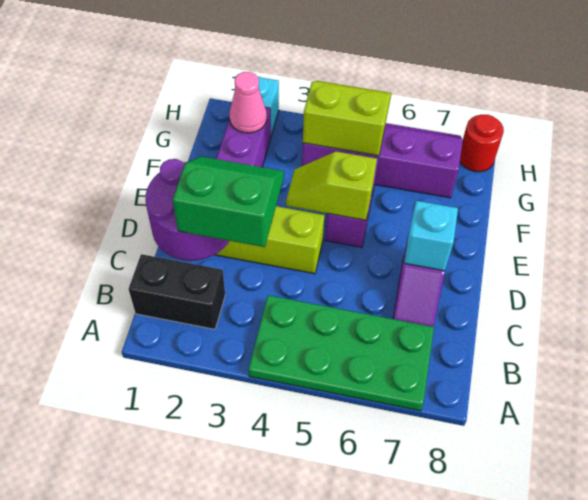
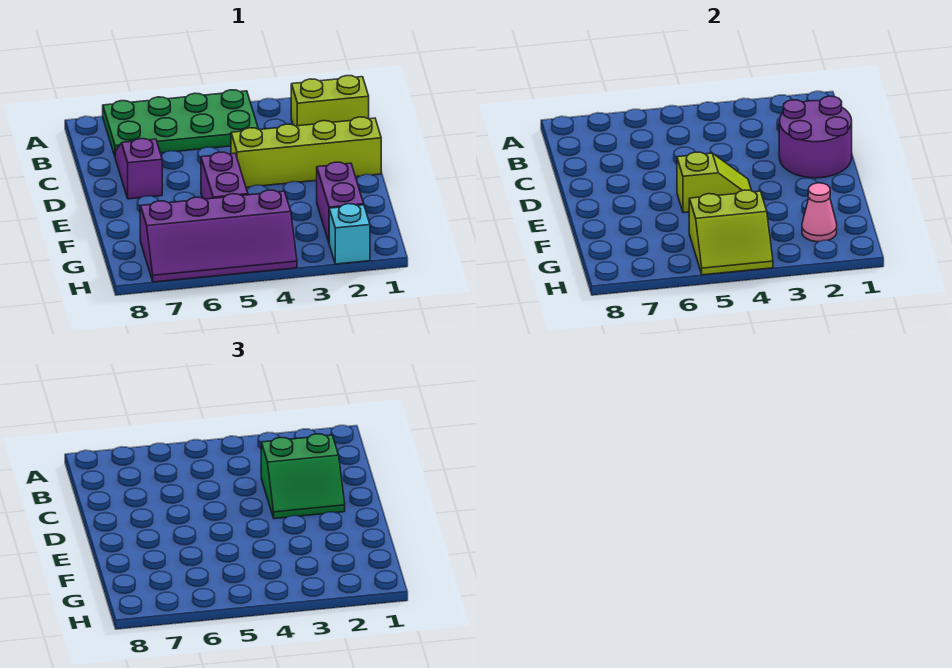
black 1x2 brick [129,254,225,329] -> lime 1x2 brick [291,76,369,126]
cyan 1x1 brick [404,201,458,271] -> none
red 1x1 round brick [460,115,504,172] -> none

